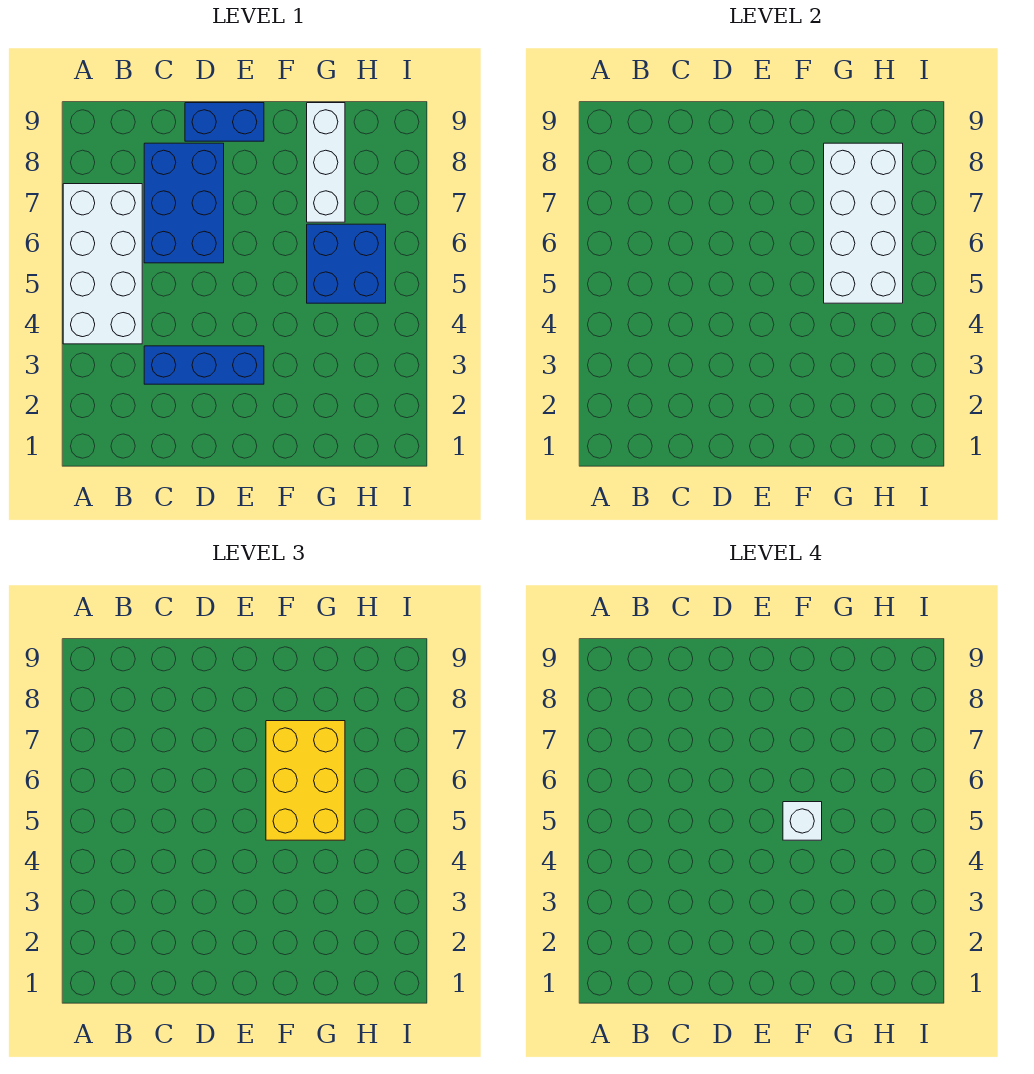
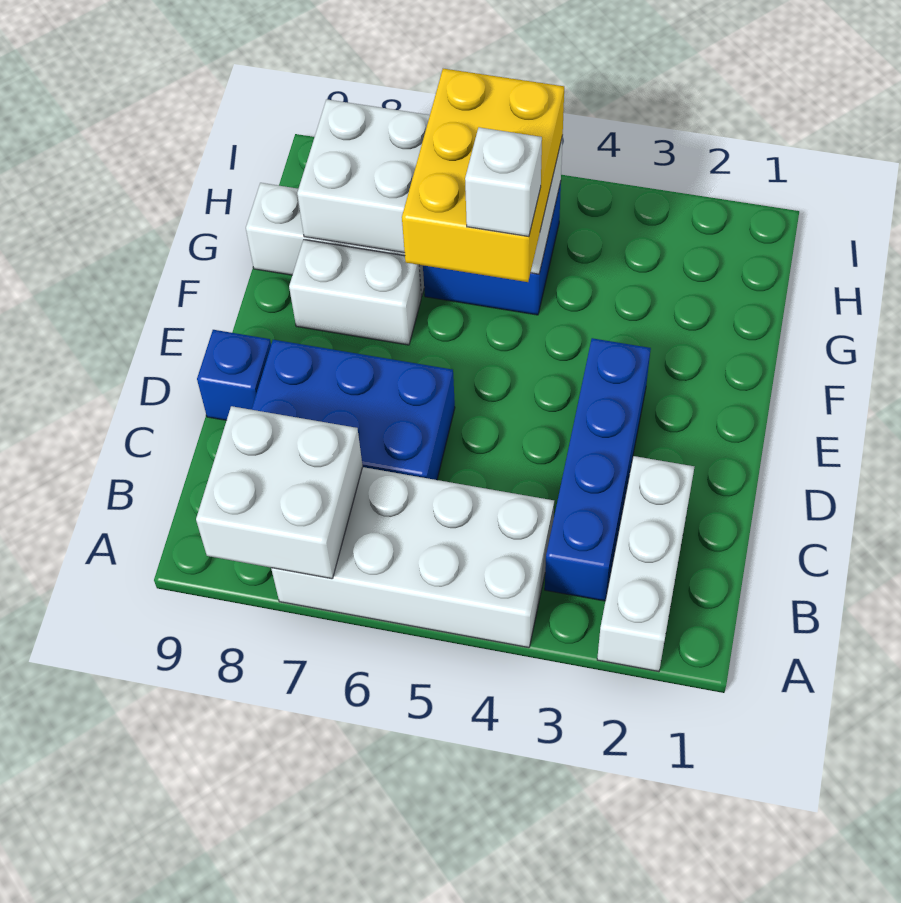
none -> white 1x3 brick [597,456,694,672]
none -> white 2x2 brick [196,406,363,579]
blue 1x3 brick [144,346,264,384] -> blue 1x4 brick [545,338,651,601]
blue 1x2 brick [185,103,264,141] -> blue 1x1 brick [197,330,271,420]
yellow 2x3 brick [266,721,345,840] -> yellow 2x3 brick turned to [402,69,564,282]
none -> white 1x2 brick [289,240,421,345]

